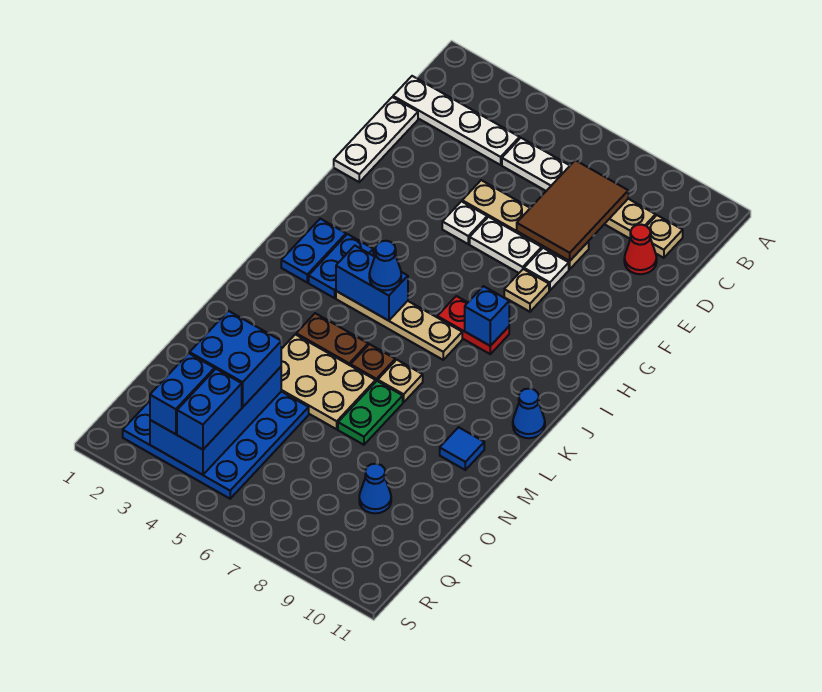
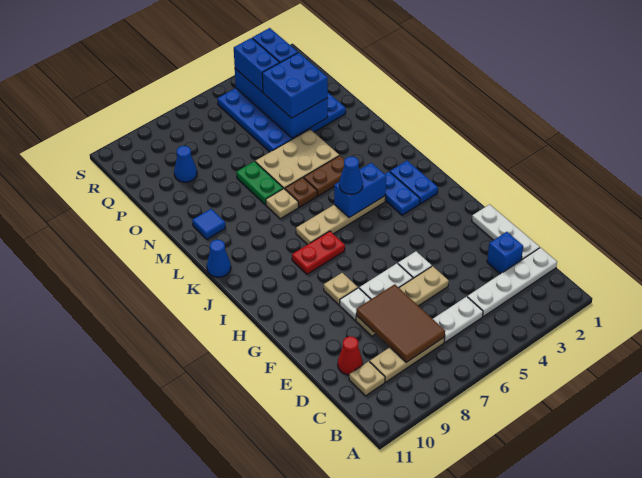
blue 1x1 brick [465,286,509,346] -> blue 1x1 brick moved to [487,232,523,274]

